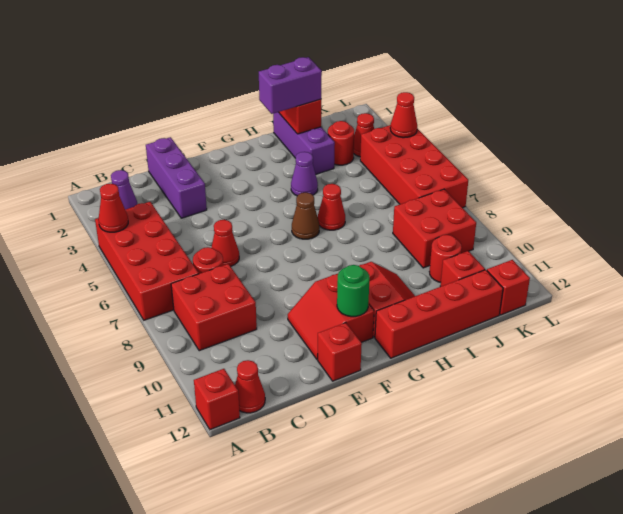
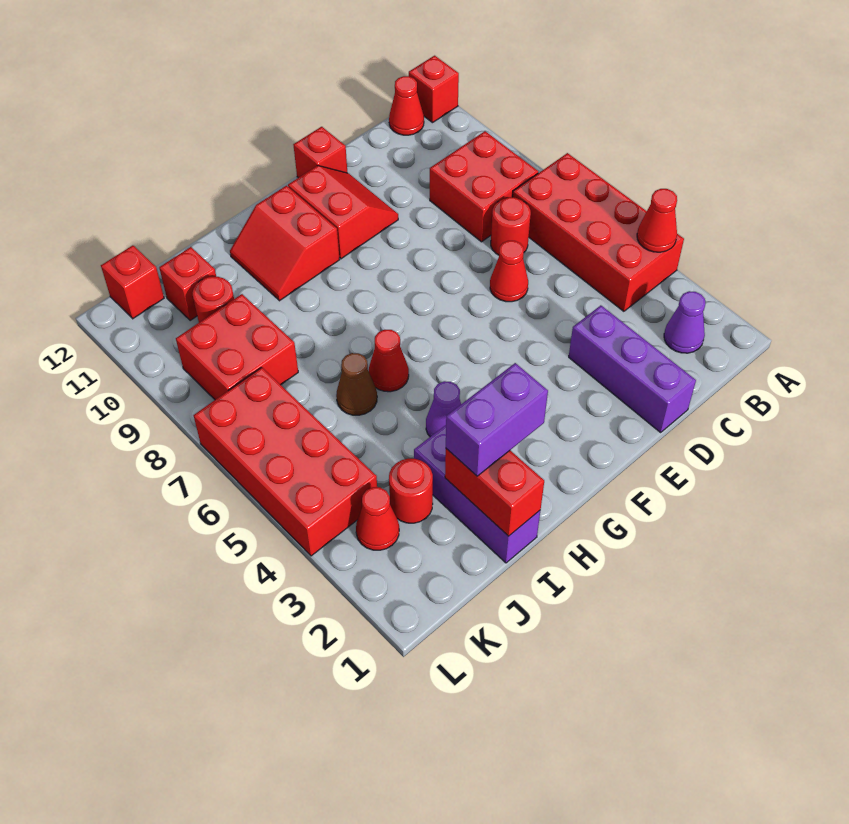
green 1x1 round brick [337,265,370,317] -> none
brown 1x1 cone [292,192,320,239] -> brown 1x1 cone moved to [336,353,377,415]
red 1x4 brick [375,270,503,358] -> none
red 1x1 cone [390,92,417,138] -> none

